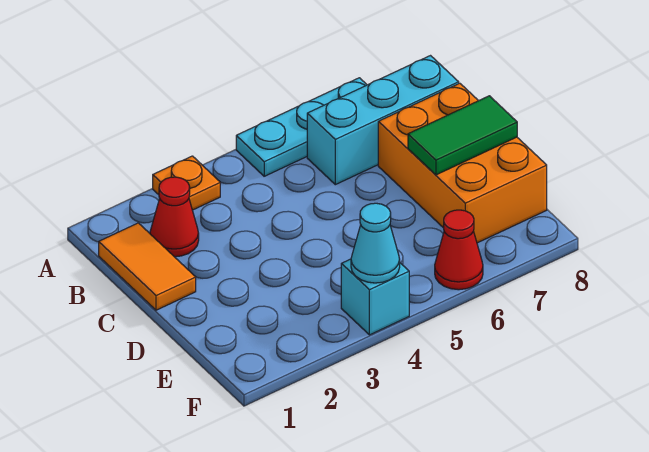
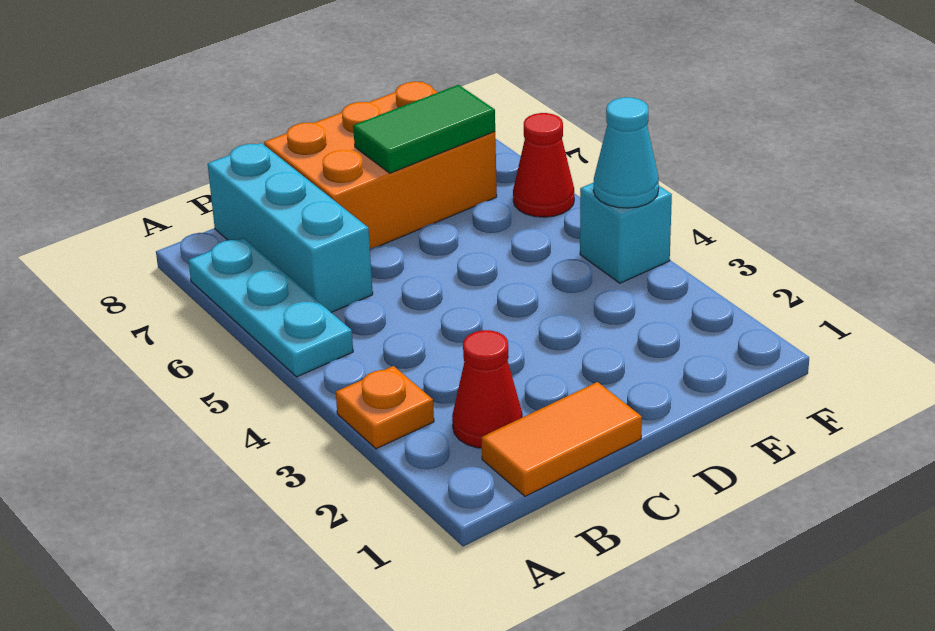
green 1x2 tile [408,96,517,175] -> green 1x2 tile turned to [353,85,495,173]

